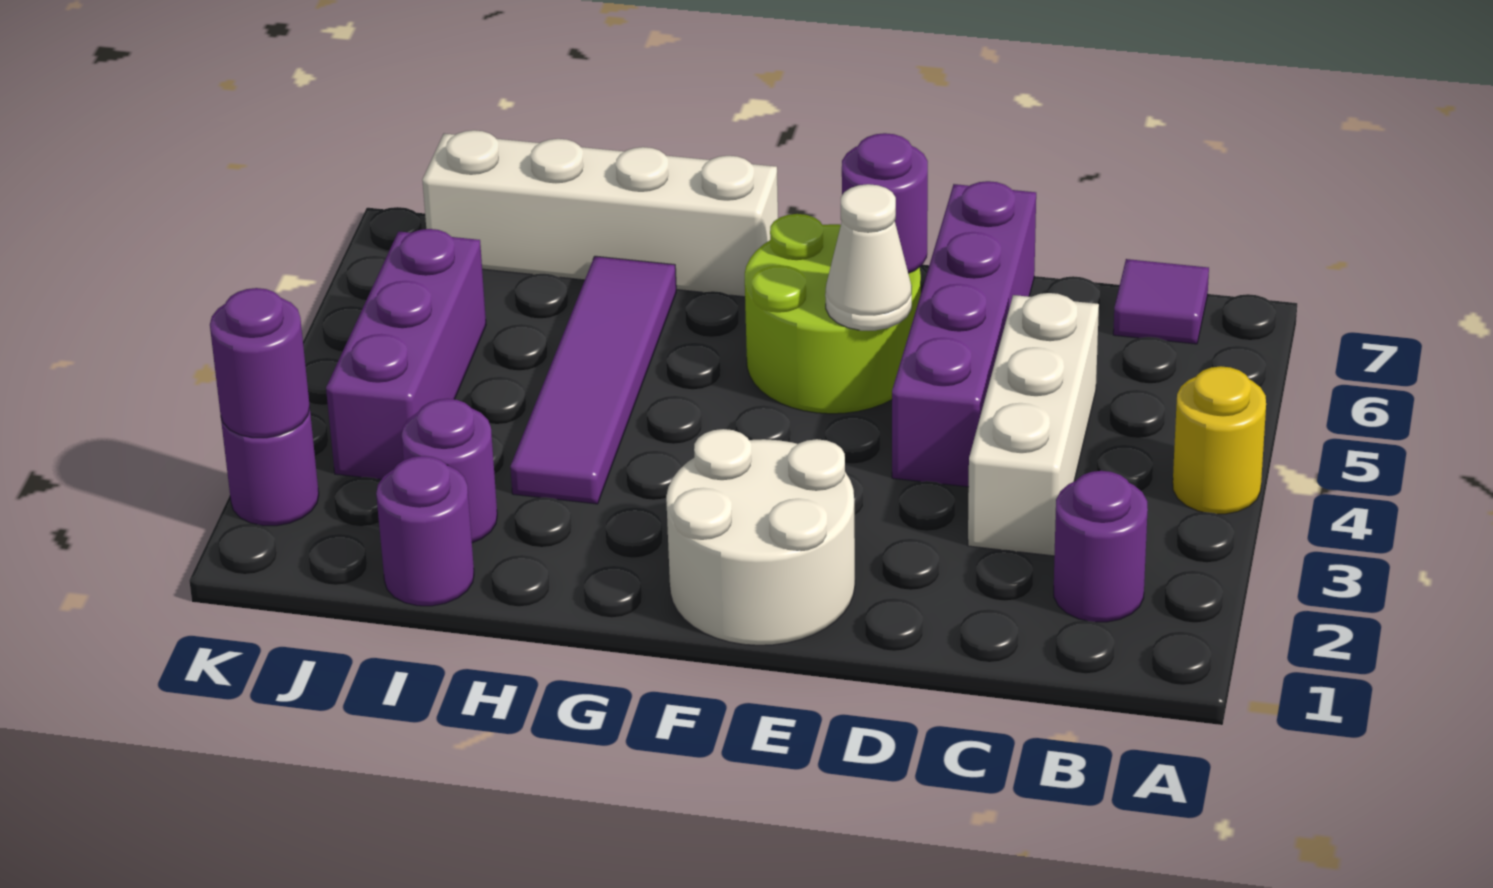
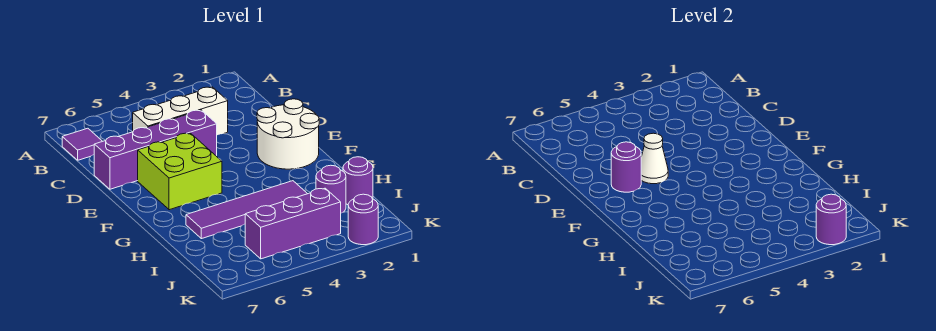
yellow 1x1 round brick [1173,366,1266,514] -> none
purple 1x1 round brick [1054,471,1148,622] -> none
lime 2x2 round brick [745,214,921,414] -> lime 2x2 brick [138,133,222,210]
white 1x4 brick [422,130,778,297] -> none

